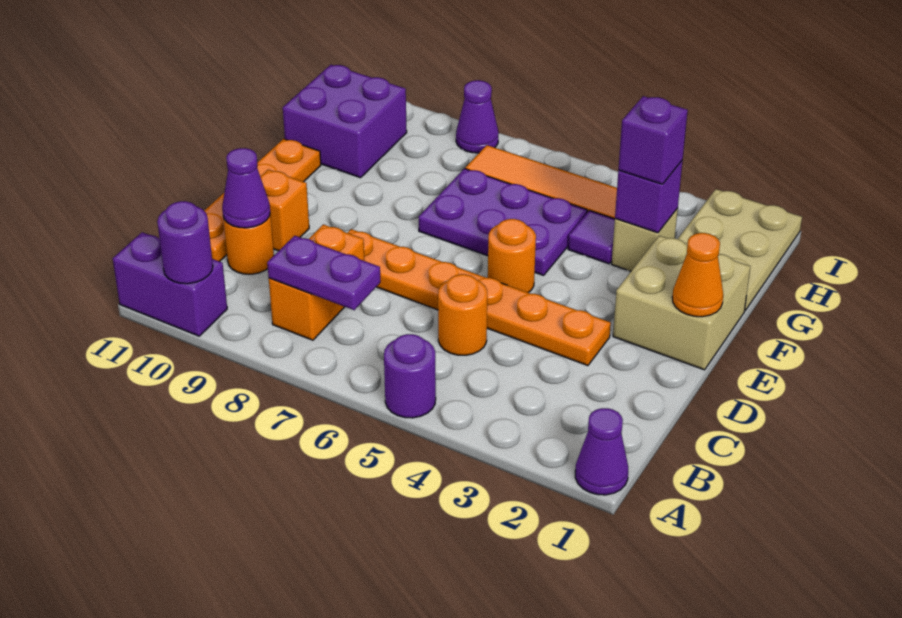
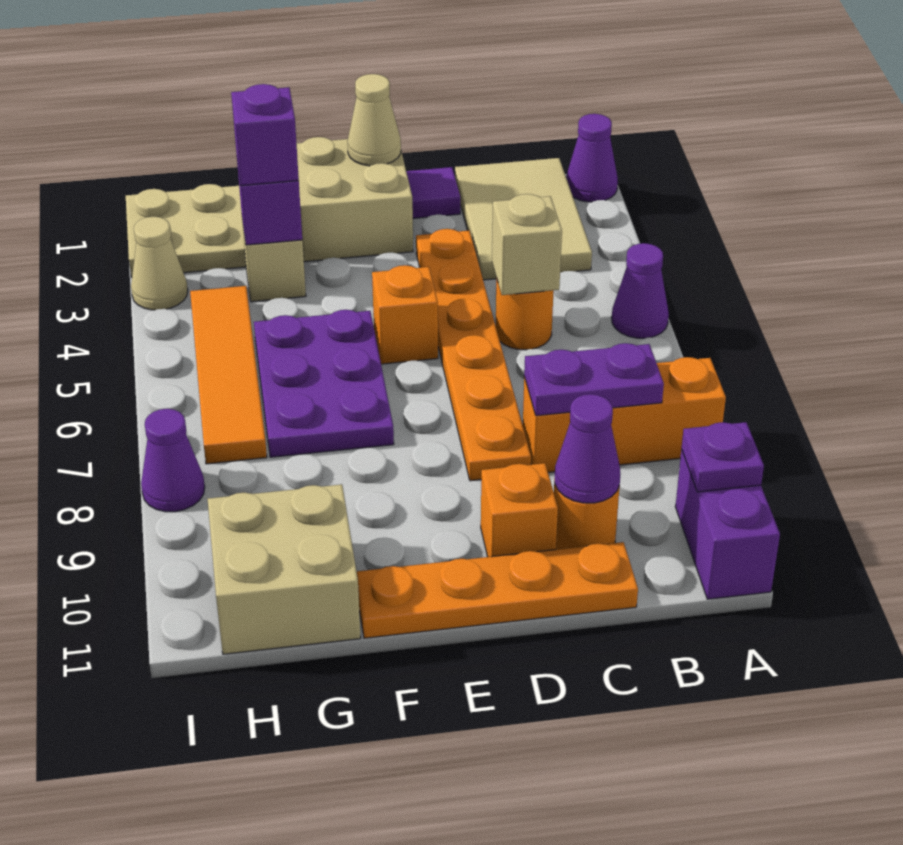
purple 1x1 round brick [384,334,436,418] -> purple 1x1 cone [612,243,669,338]
purple 1x1 round brick [157,201,213,284] -> purple 1x1 plate [682,422,764,492]
none -> tan 2x3 tile [455,158,592,280]
purple 1x2 plate [267,236,381,310] -> purple 1x2 plate turned to [524,343,664,416]
orange 1x2 brick [269,224,365,340] -> orange 1x3 brick [523,357,726,472]
none -> tan 1x1 brick [492,194,562,295]
orange 1x1 cone [672,233,723,317] -> tan 1x1 cone [348,74,401,166]
orange 1x1 round brick [488,219,536,293] -> orange 1x1 brick [372,265,438,364]
purple 1x1 tile [568,211,615,264] -> purple 1x1 tile moved to [406,167,460,218]
purple 2x2 brick [283,65,407,178] -> tan 2x2 brick [208,484,361,654]
none -> tan 1x1 cone [131,217,188,310]

